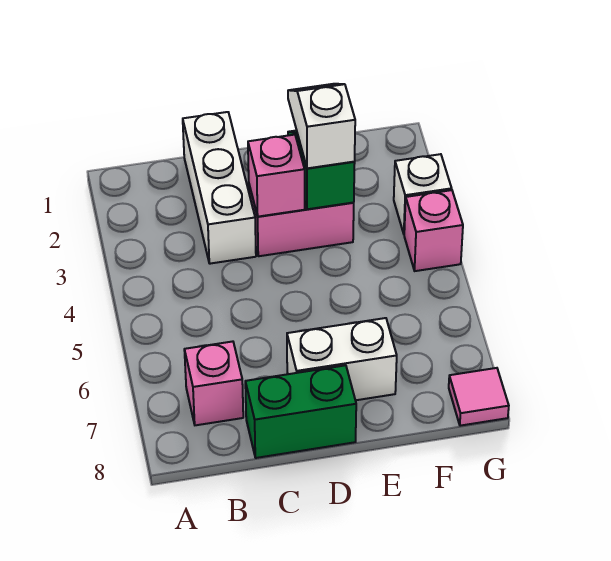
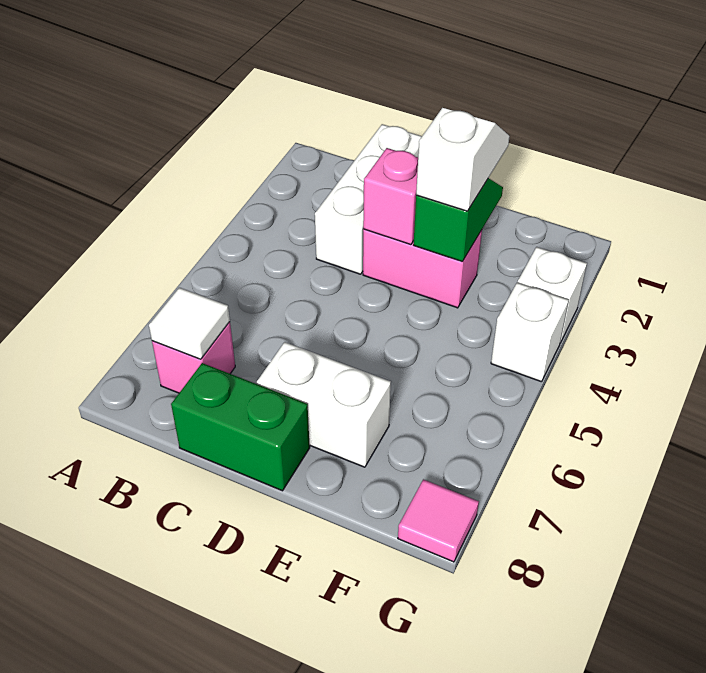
none -> white 1x1 tile [149,288,230,359]
pink 1x1 brick [404,190,463,271] -> white 1x1 brick [491,283,569,382]

